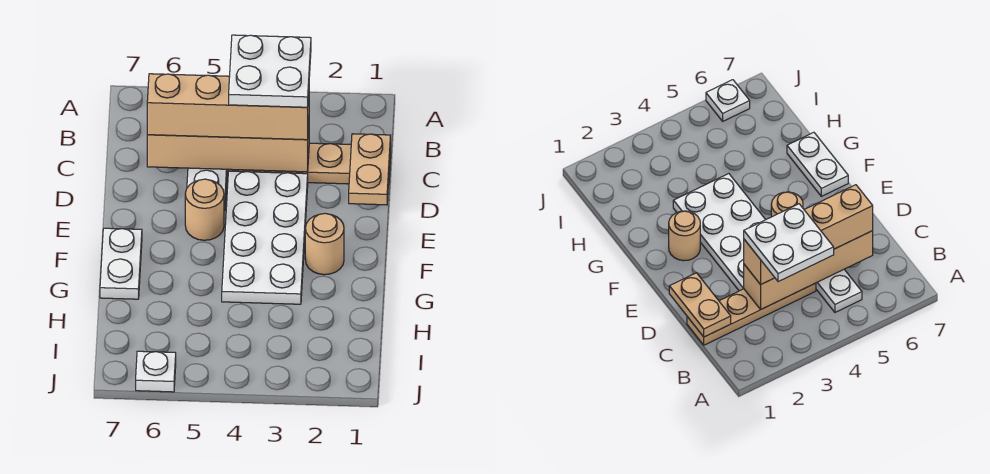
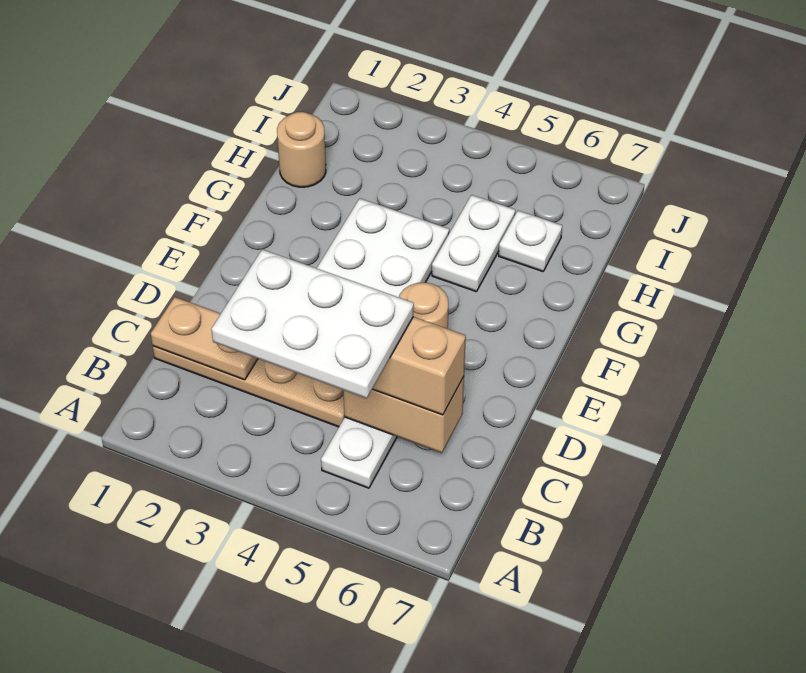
white 2x2 plate [229,35,311,107] -> white 2x3 plate [211,249,414,399]
tan 1x2 plate [349,134,391,205] -> tan 1x2 plate turned to [151,297,258,380]
tan 1x4 brick [147,127,309,172] -> tan 1x2 brick [343,377,464,453]
tan 1x1 round brick [305,213,344,275] -> tan 1x1 round brick moved to [277,112,326,187]
white 1x2 plate [100,228,142,299] -> white 1x2 plate moved to [432,195,515,292]
white 1x1 plate [136,351,176,392] -> white 1x1 plate moved to [499,211,562,272]

